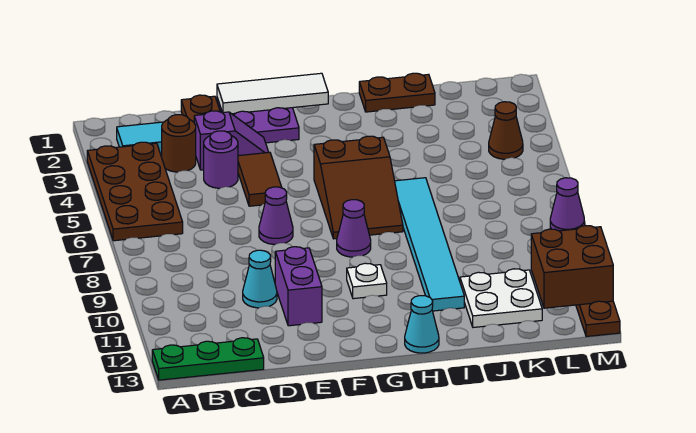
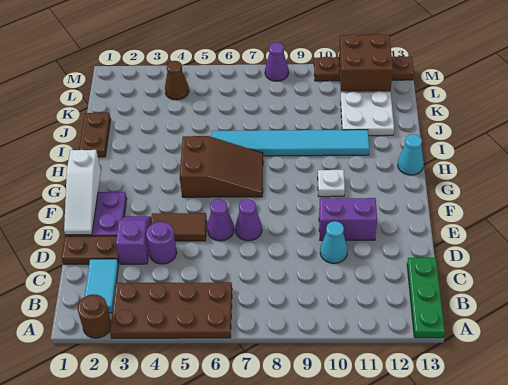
brown 1x1 round brick [162,115,196,172] -> brown 1x1 round brick moved to [78,294,111,338]
white 1x3 tile [217,73,328,114] -> white 1x3 slope [64,150,101,235]
purple 1x1 cone [337,200,371,257] -> purple 1x1 cone moved to [207,199,234,241]

